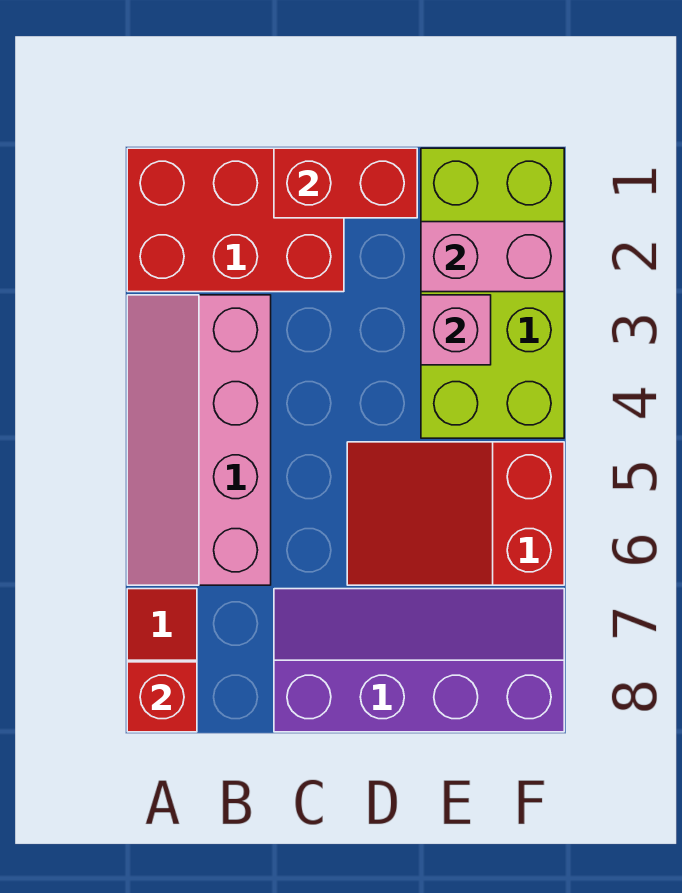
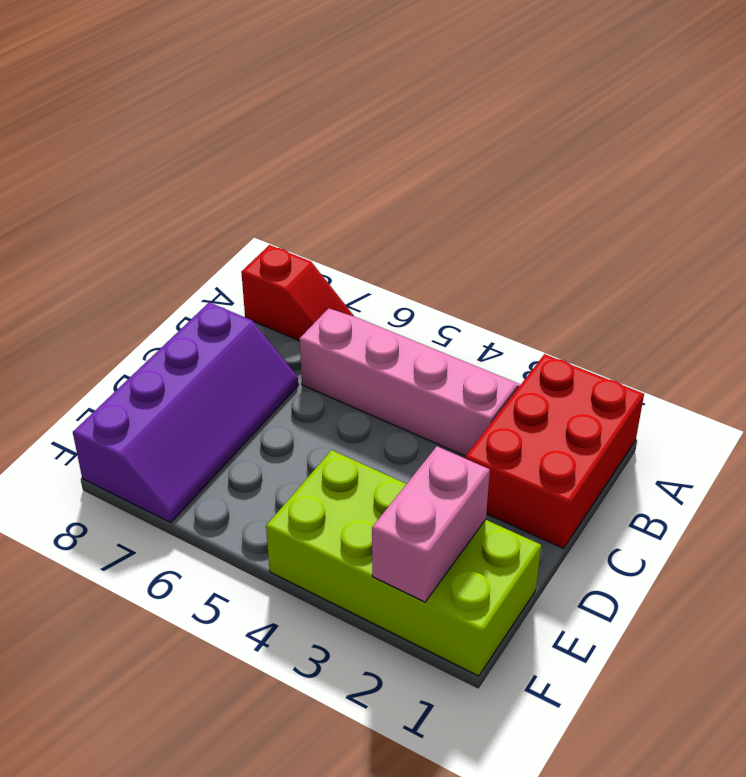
red 1x1 brick [127,662,197,732] -> none
red 1x2 brick [274,148,417,218] -> none
red 2x3 slope [347,442,564,585] -> none
pink 1x1 brick [421,295,491,365] -> none

